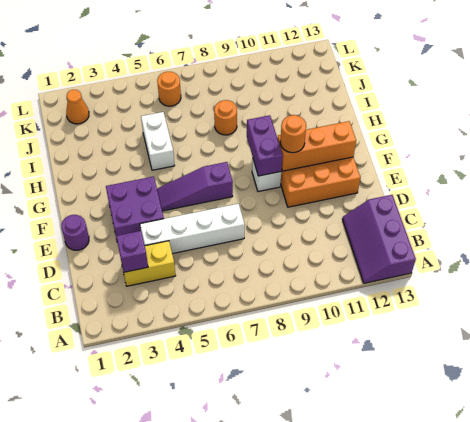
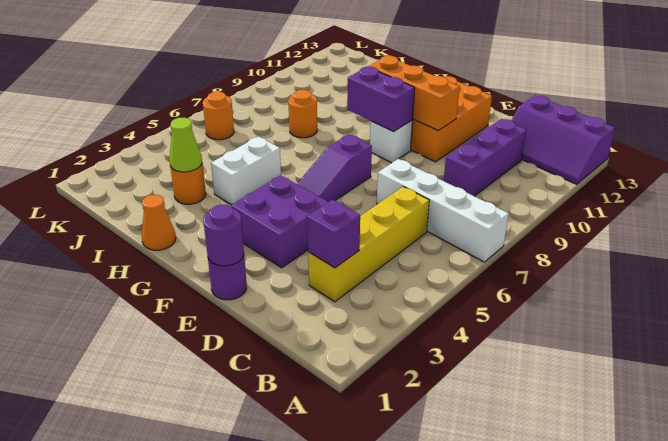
yellow 1x2 brick [122,241,176,286] -> yellow 1x4 brick [308,187,429,302]
none -> purple 1x3 brick [444,119,526,196]
white 1x4 brick [140,204,245,254] -> white 1x4 brick turned to [377,159,509,262]
none -> purple 1x1 round brick [203,205,244,266]
orange 1x3 brick [277,121,356,171] -> orange 1x3 brick turned to [369,56,460,131]
orange 1x1 round brick [280,115,306,153] -> orange 1x1 round brick moved to [170,164,206,204]
white 1x2 brick [141,112,175,170] -> white 1x2 brick turned to [211,136,281,205]
none -> lime 1x1 cone [169,118,202,172]
orange 1x1 cone [66,90,89,124] -> orange 1x1 cone moved to [142,195,176,250]

